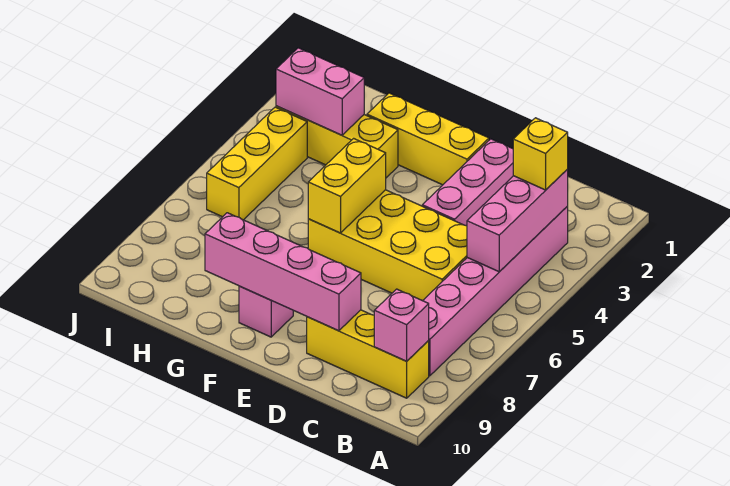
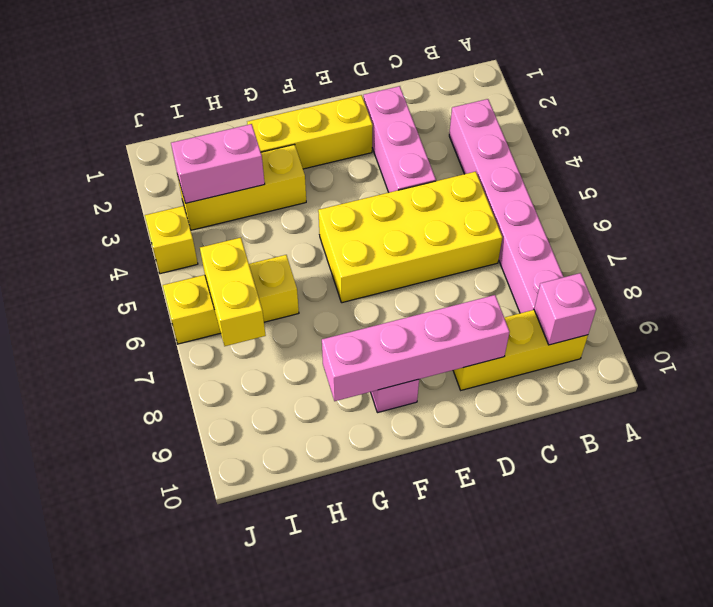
pink 1x3 brick [467,170,568,272] -> none
yellow 1x1 brick [513,118,568,190] -> yellow 1x1 brick moved to [145,206,198,274]
yellow 1x2 brick [308,138,386,233] -> yellow 1x2 brick moved to [200,238,266,346]
yellow 1x3 brick [207,107,307,220] -> yellow 1x3 brick turned to [163,255,299,344]

